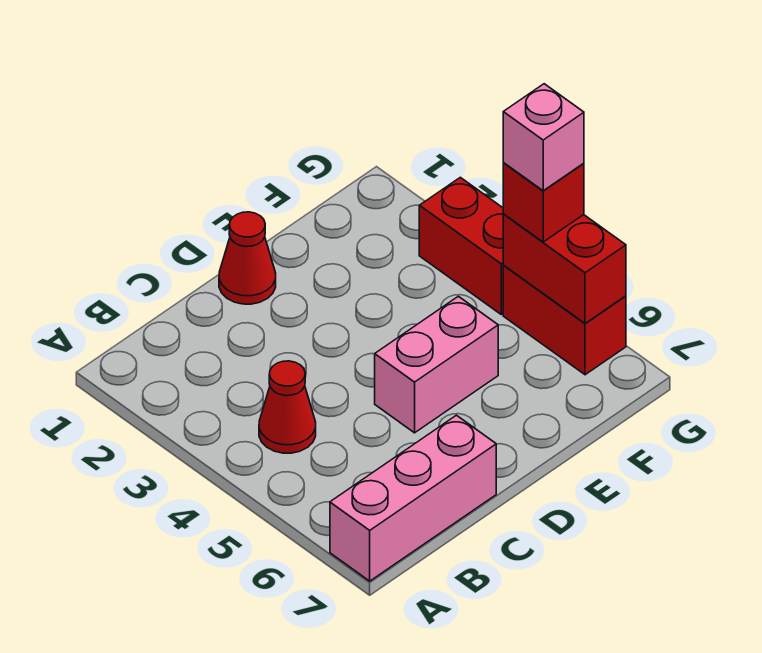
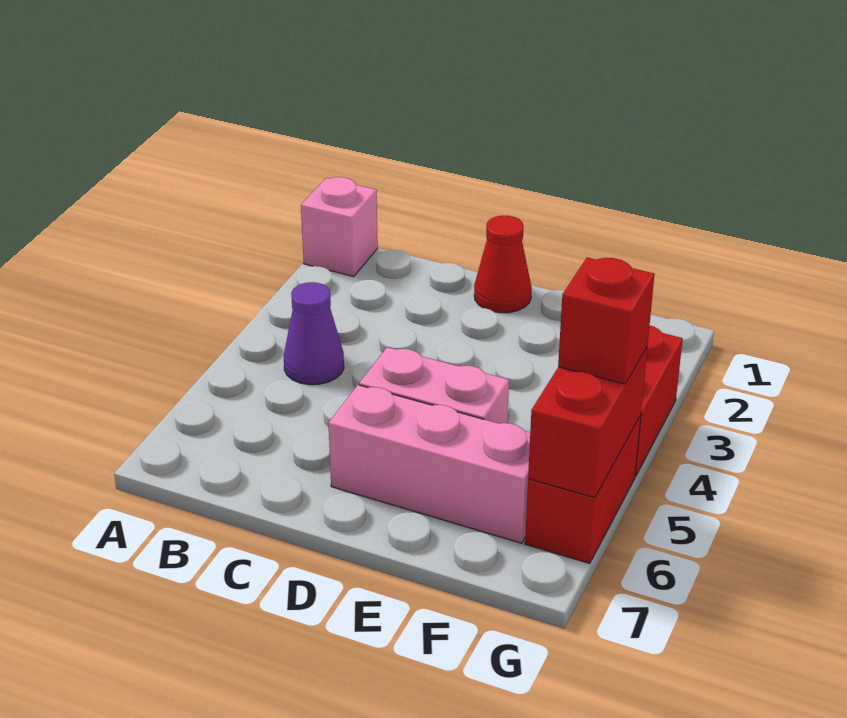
pink 1x3 brick [330,415,496,581] -> pink 1x3 brick moved to [328,385,530,543]
red 1x1 cone [259,361,316,453] -> purple 1x1 cone [284,282,344,385]
pink 1x1 brick [503,84,584,191] -> pink 1x1 brick moved to [301,177,378,276]

